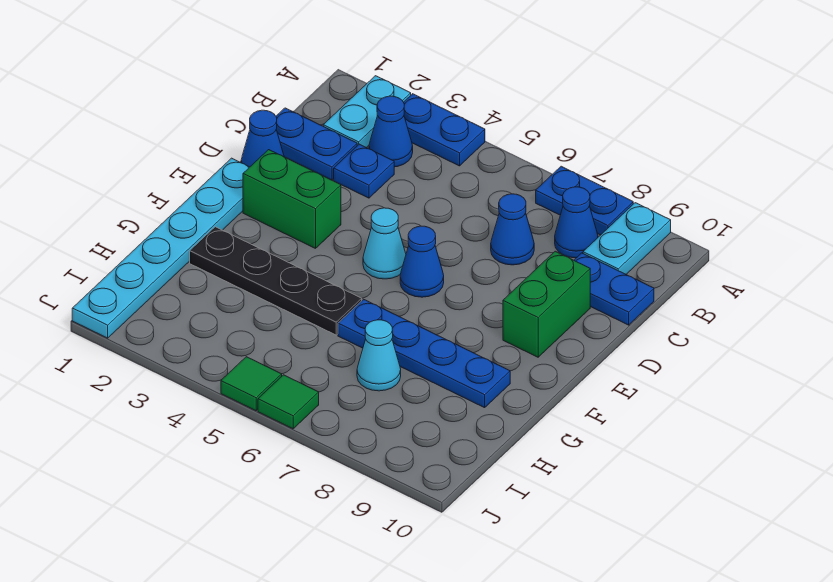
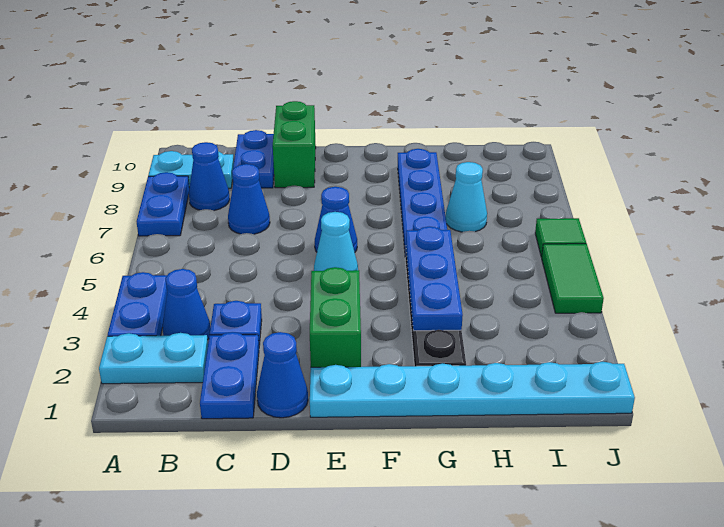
green 1x2 brick [503,251,590,357] -> green 1x2 brick turned to [273,101,316,188]
none -> blue 1x3 plate [406,227,463,331]
green 1x1 tile [221,357,282,411] -> green 1x2 tile [542,244,604,313]

